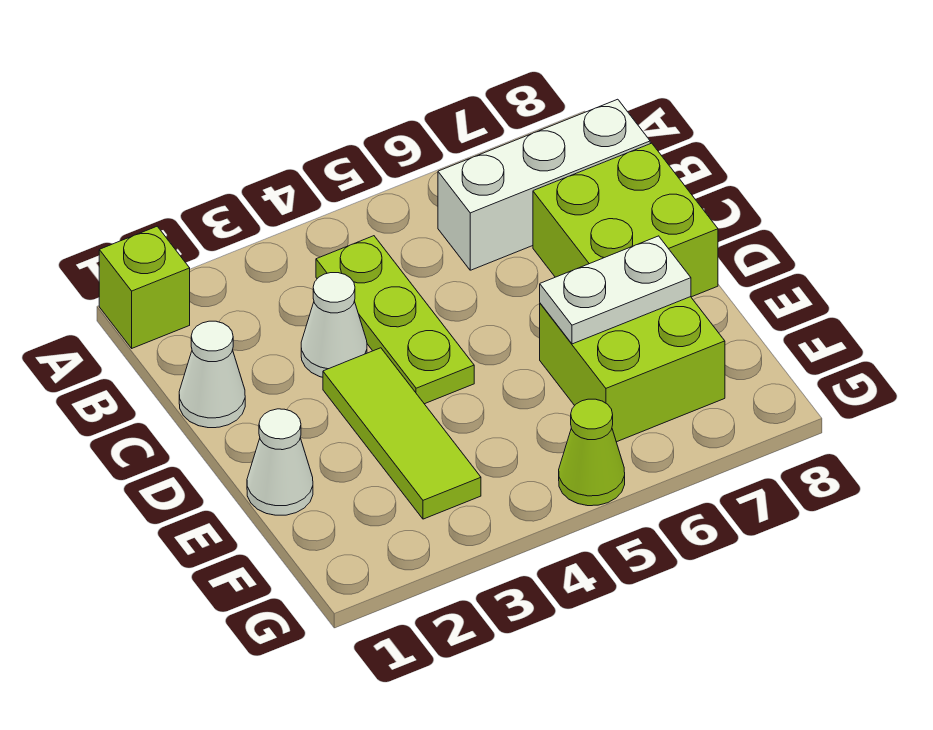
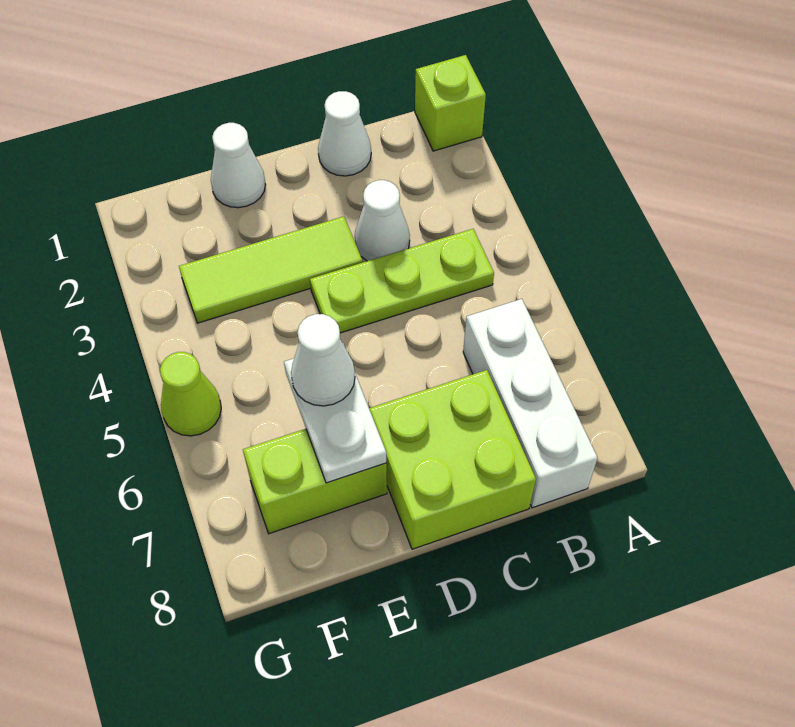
lime 2x2 brick [540,297,725,442] -> lime 1x2 brick [243,429,387,534]
none -> white 1x1 cone [291,314,355,406]

